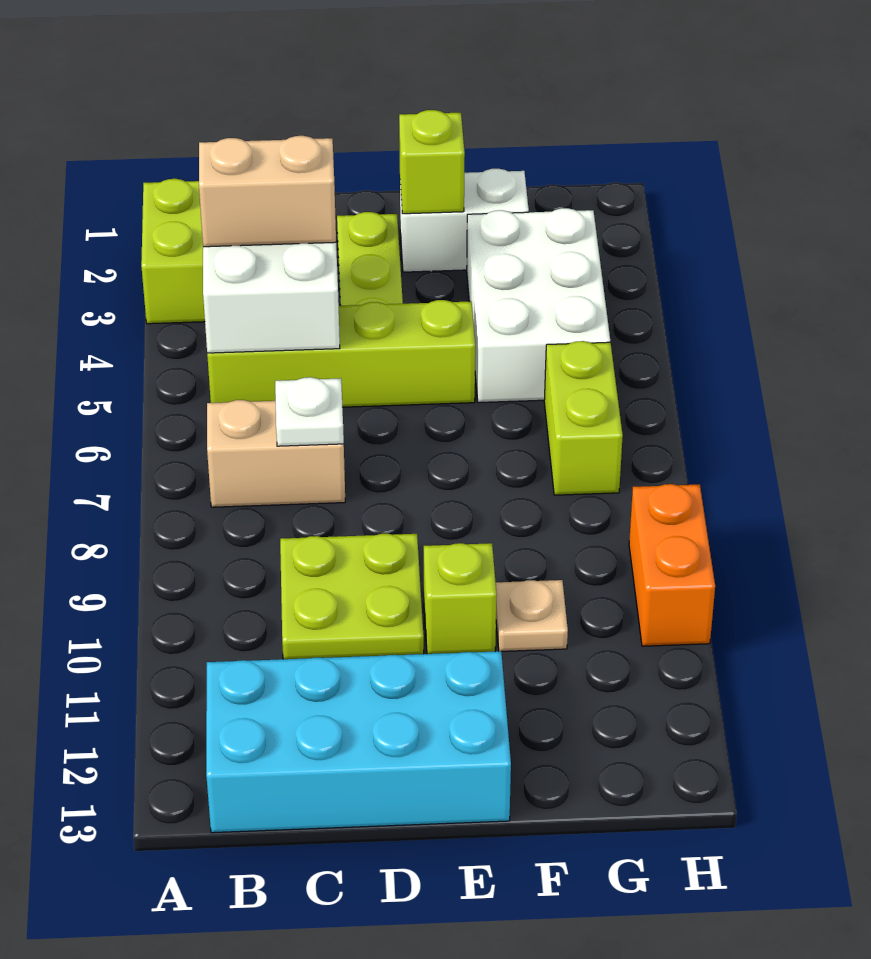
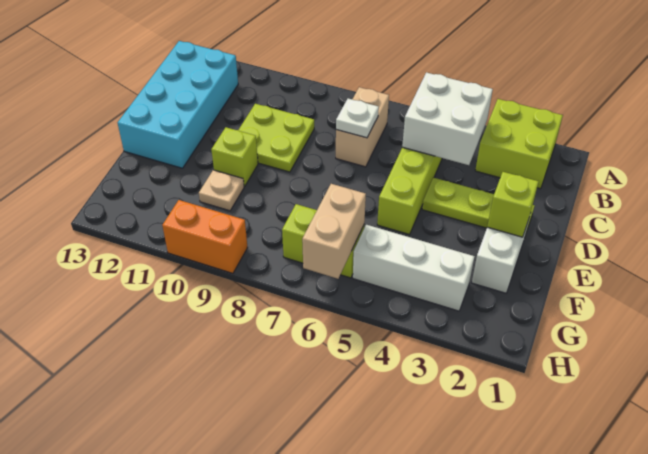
tan 1x2 brick [199,136,336,247] -> tan 1x2 brick moved to [302,184,366,279]
white 2x3 brick [467,208,610,403] -> white 1x3 brick [353,225,475,311]

